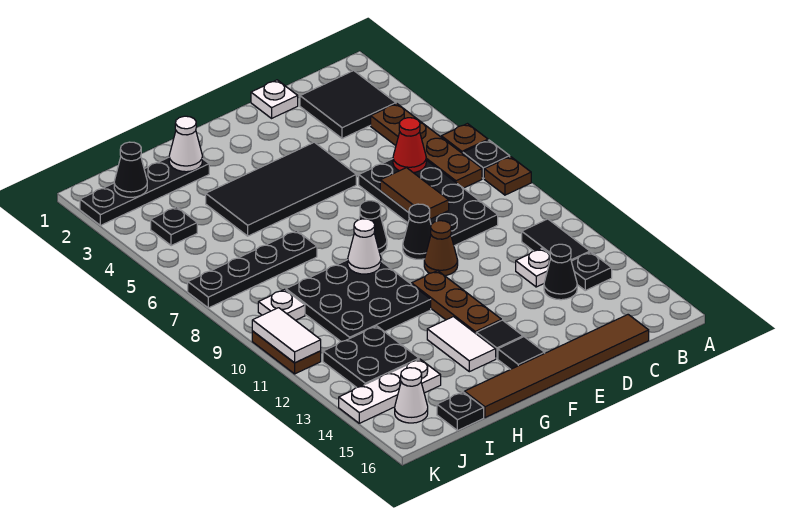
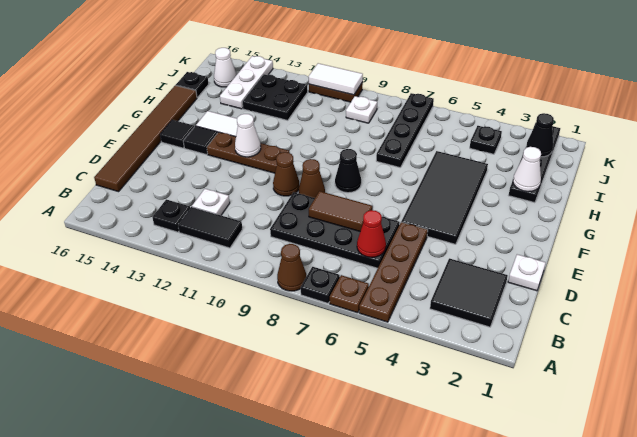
brown 1x1 plate [484,157,531,195] -> brown 1x1 cone [277,244,306,291]
brown 1x4 plate [371,104,482,188] -> brown 1x4 plate turned to [359,222,428,322]
black 1x1 cone [544,244,577,300] -> none
black 1x1 cone [403,204,431,259] -> brown 1x1 cone [299,159,325,198]
black 3x3 plate [286,260,431,342] -> none
white 1x1 cone [348,219,381,274] -> white 1x1 cone moved to [235,114,261,157]

